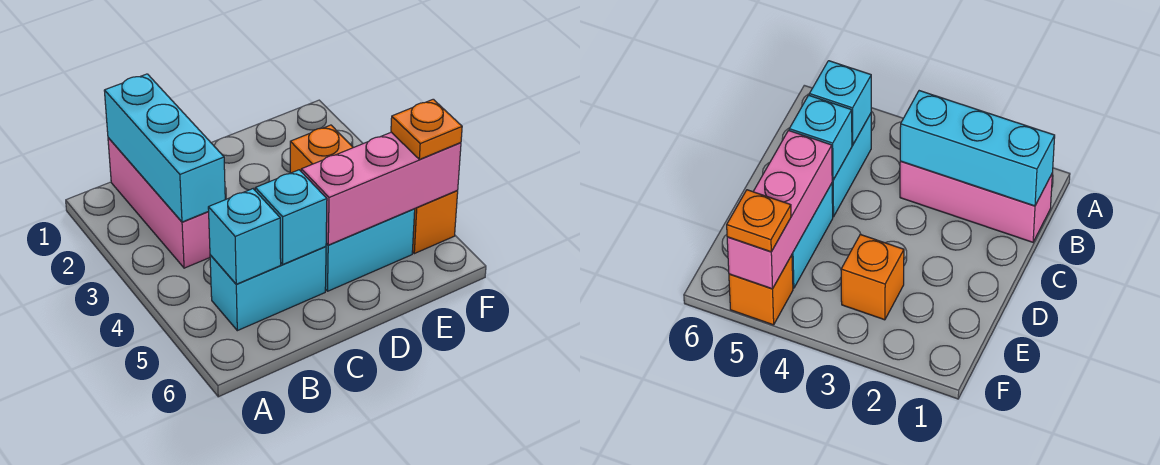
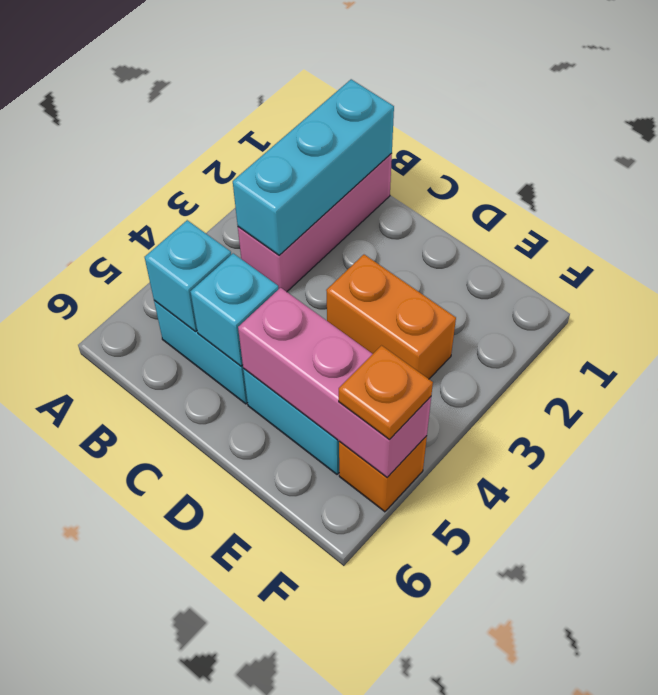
orange 1x1 brick [290,125,353,173] -> orange 1x2 brick [326,255,456,379]

